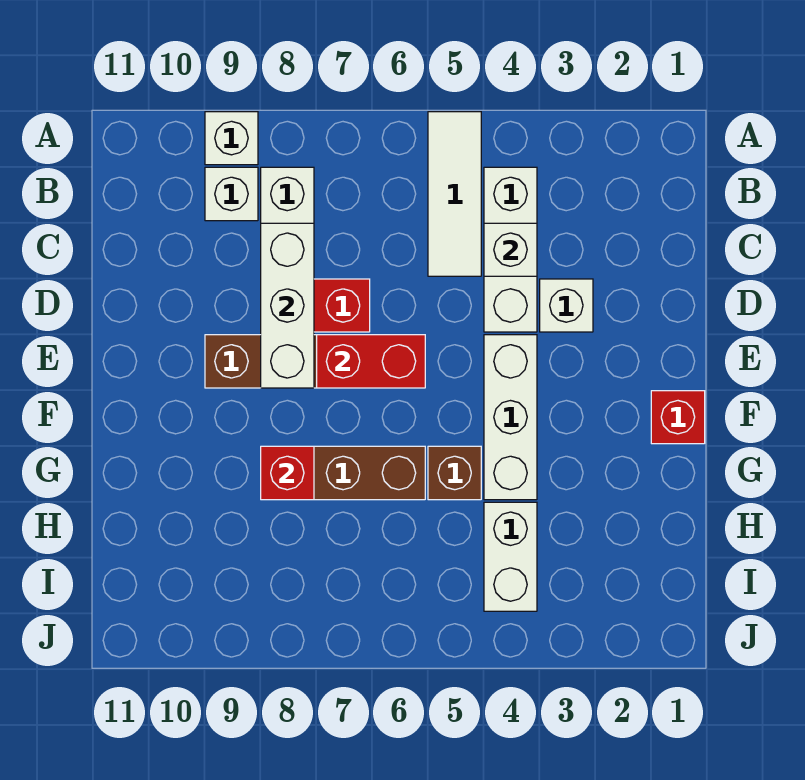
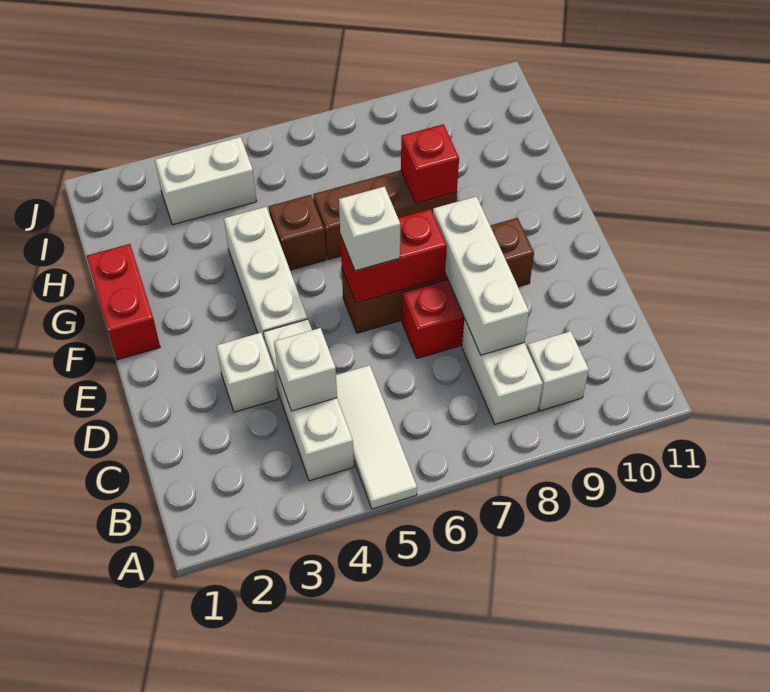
white 1x1 brick [205,112,258,165] -> white 1x1 brick moved to [339,187,400,271]
red 1x1 brick [651,391,705,444] -> red 1x2 brick [86,244,160,360]
white 1x2 brick [484,502,537,611] -> white 1x2 brick turned to [155,137,257,225]

